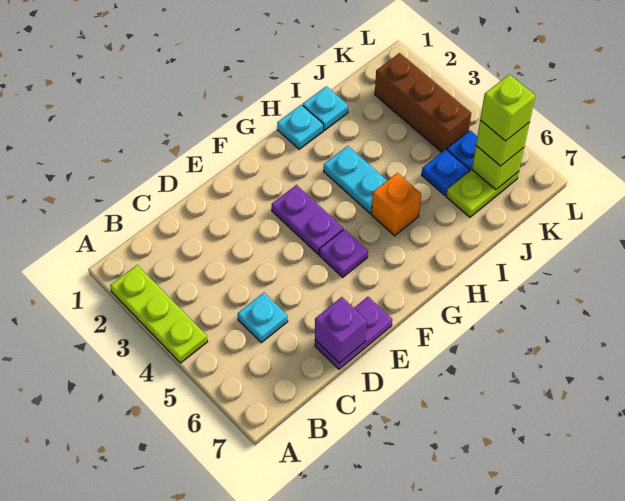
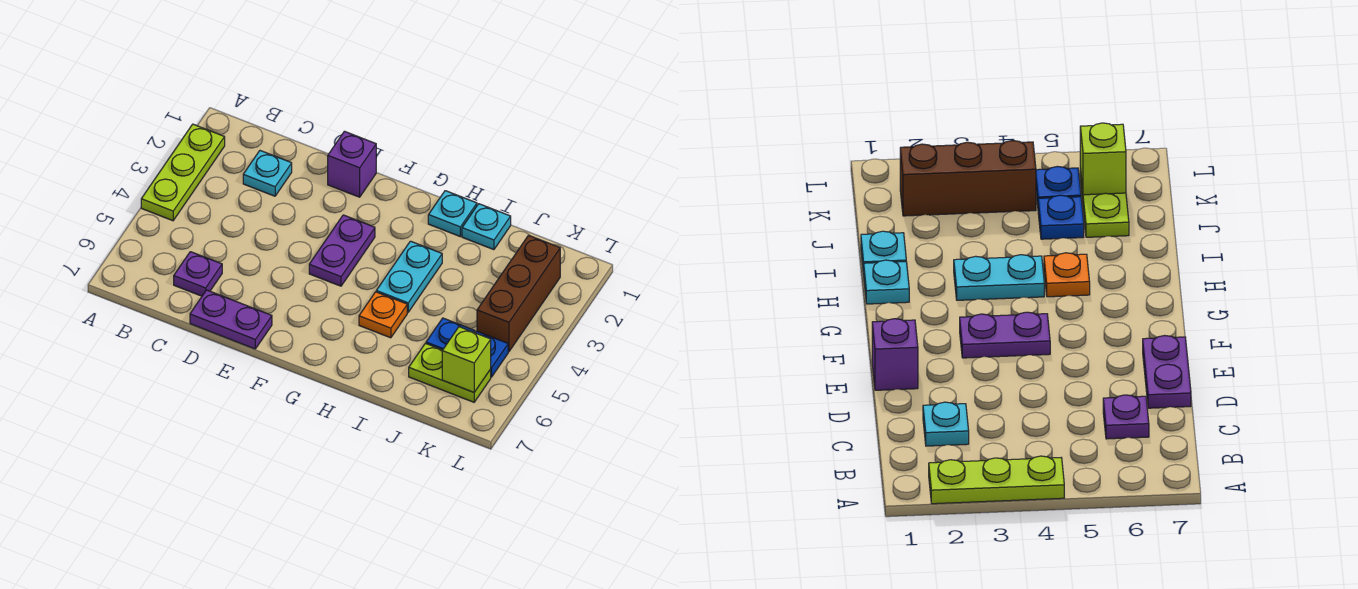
cyan 1x1 plate [238,293,288,343] -> cyan 1x1 plate moved to [243,151,292,196]
purple 1x1 brick [315,297,367,363] -> purple 1x1 brick moved to [328,131,376,197]
purple 1x1 plate [319,229,368,277] -> purple 1x1 plate moved to [174,252,222,296]
orange 1x1 brick [371,173,421,236] -> orange 1x1 plate [359,292,407,338]
lime 1x1 brick [476,120,530,166] -> none
lime 1x1 brick [480,74,535,141] -> none

